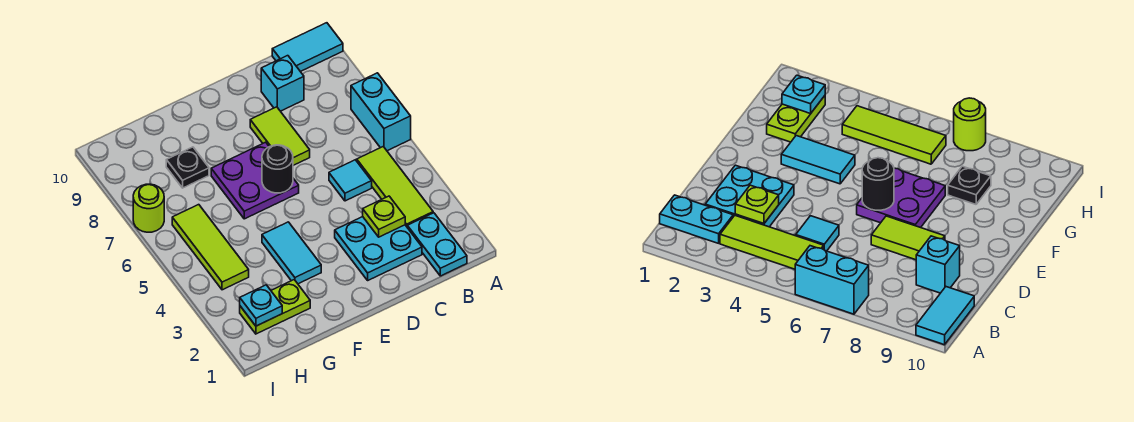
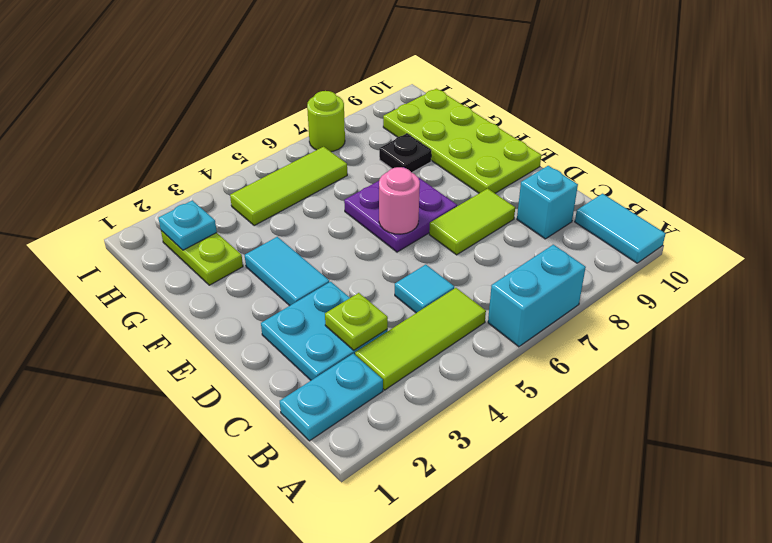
black 1x1 round brick [262,145,293,193] -> pink 1x1 round brick [379,167,420,234]
none -> lime 2x4 plate [383,89,541,193]
cyan 1x2 tile [262,222,321,284] -> cyan 1x2 tile turned to [245,237,329,306]

